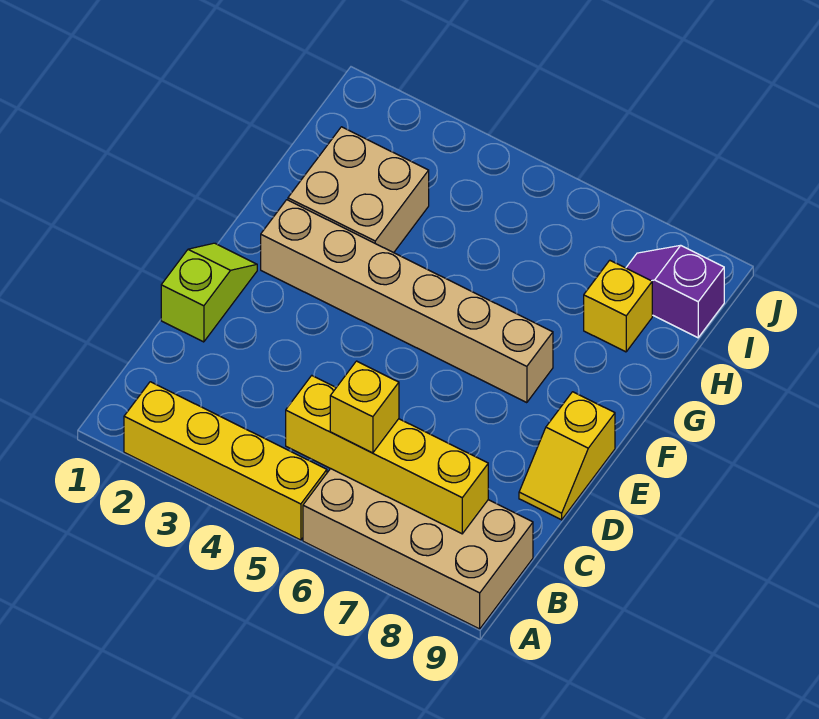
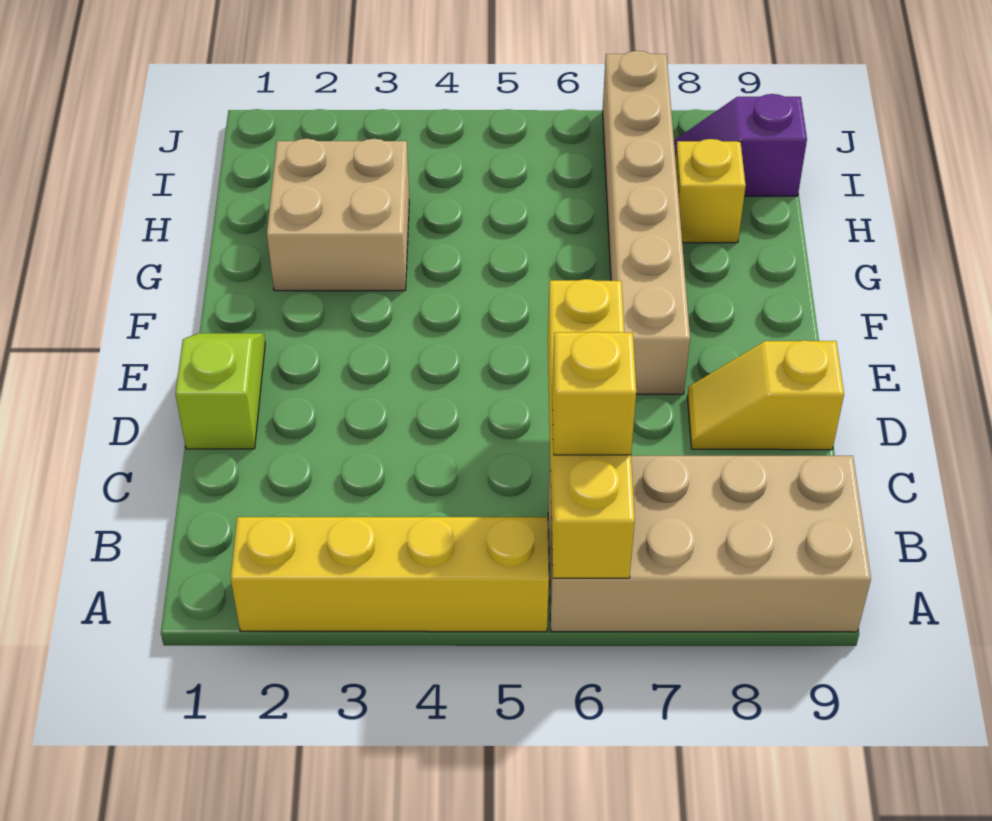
yellow 1x4 brick [286,376,488,534] -> yellow 1x4 brick turned to [548,279,635,578]
yellow 1x2 slope [519,392,615,520] -> yellow 1x2 slope turned to [687,340,844,450]
tan 1x6 brick [261,200,553,403] -> tan 1x6 brick turned to [603,51,690,394]

